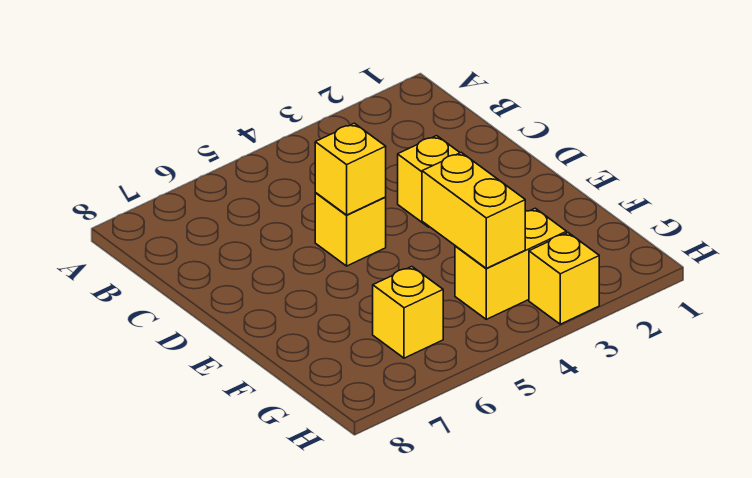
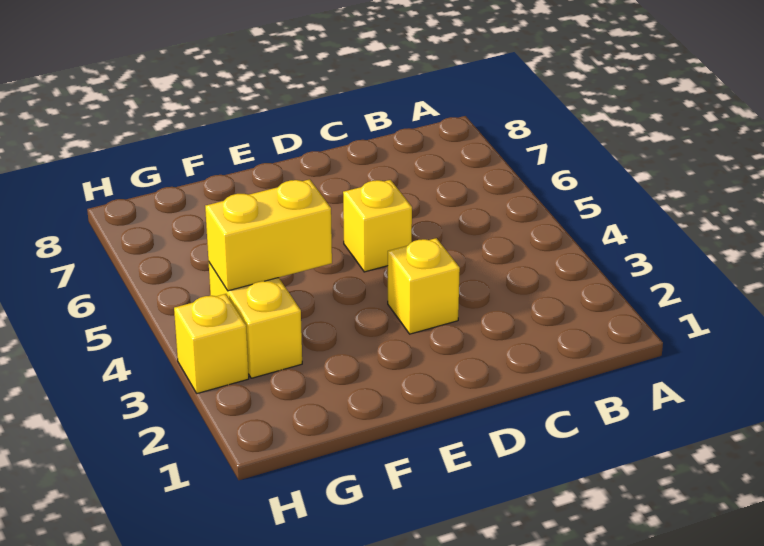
yellow 1x1 brick [315,123,386,215] -> none
yellow 1x1 brick [373,267,443,358] -> none

